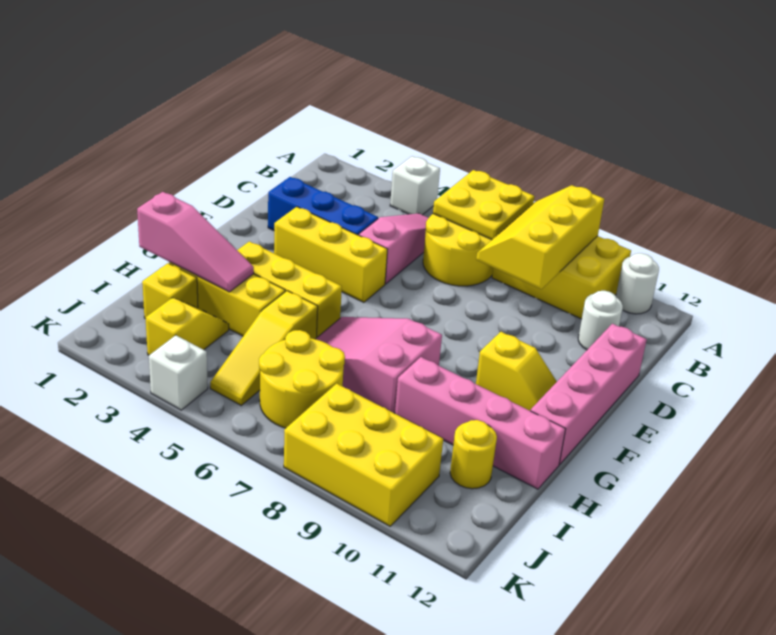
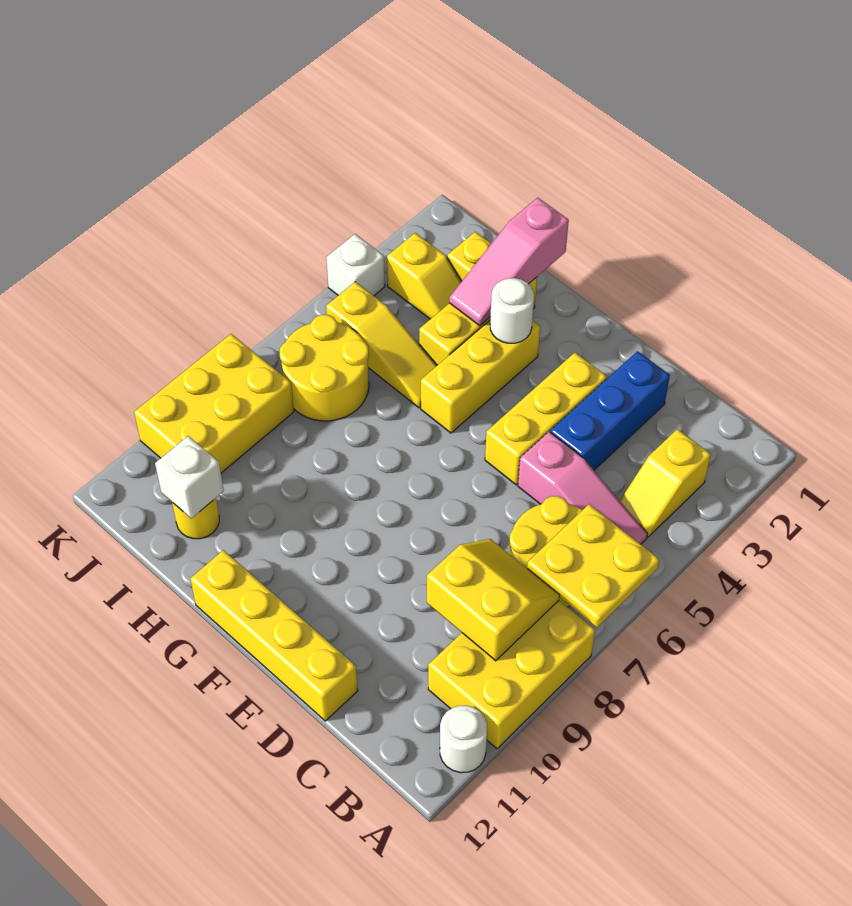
white 1x1 brick [390,156,440,215] -> white 1x1 brick moved to [155,436,224,518]
yellow 2x3 slope [476,185,604,289] -> yellow 2x2 slope [427,539,560,661]
white 1x1 round brick [578,291,623,350] -> white 1x1 round brick moved to [490,278,534,343]
pink 1x4 brick [530,324,647,464] -> yellow 1x4 brick [190,550,358,721]
yellow 1x2 slope [476,332,557,411] -> yellow 1x2 slope moved to [620,429,711,537]
pink 2x3 slope [316,317,442,413] -> none
yellow 1x3 slope [210,291,318,405] -> yellow 1x3 slope turned to [326,282,437,408]
pink 1x4 brick [395,357,566,489] -> none

